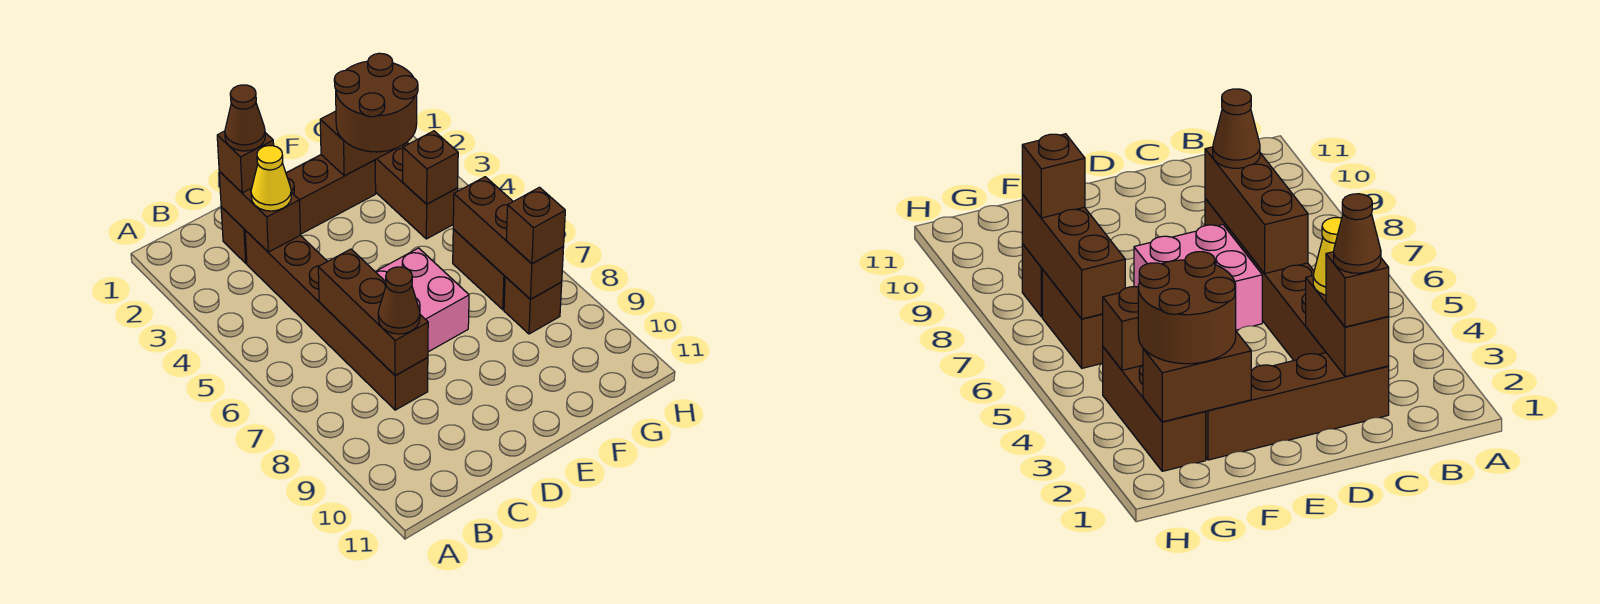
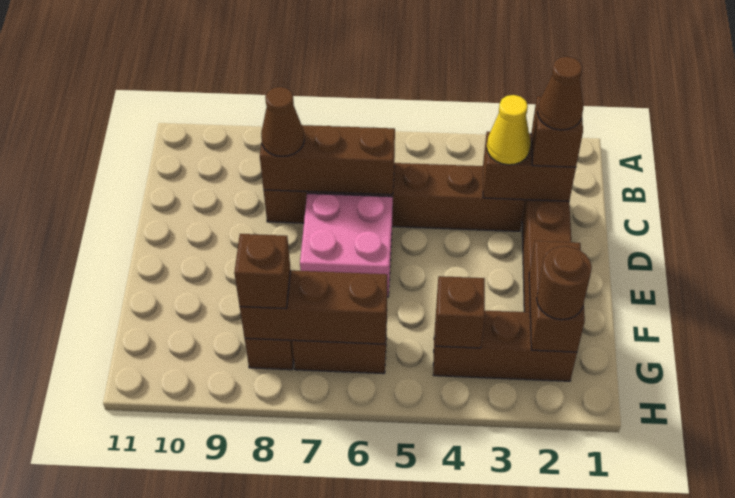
brown 2x2 round brick [334,53,418,152] -> brown 1x1 round brick [537,246,592,320]

